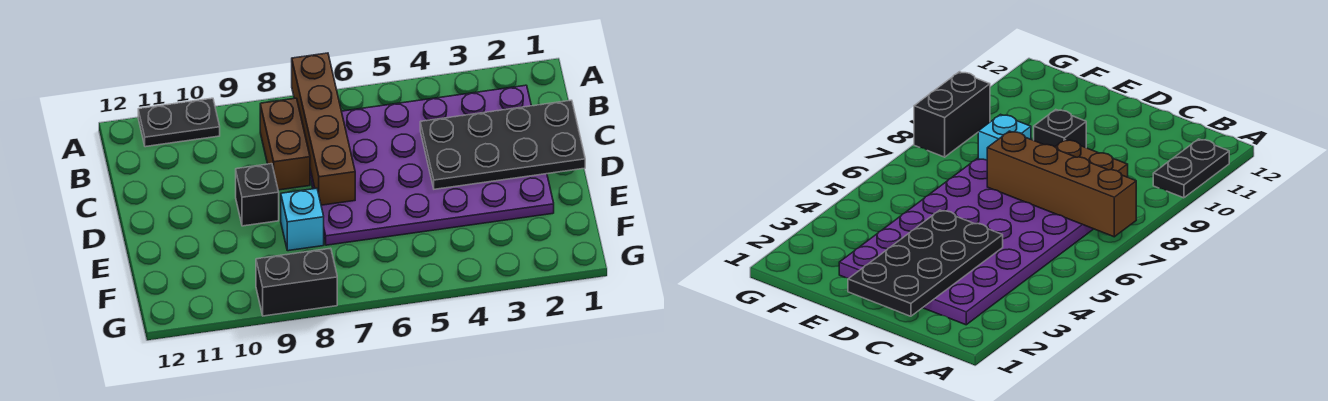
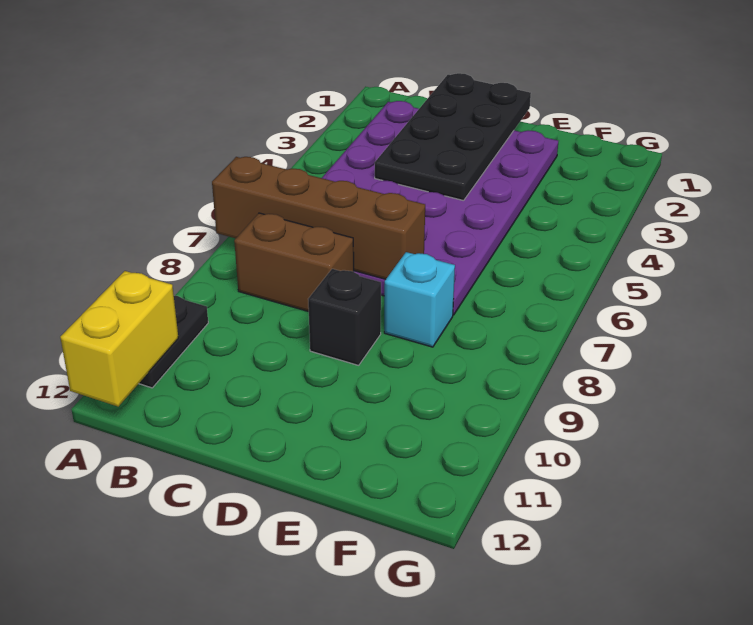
none -> yellow 1x2 brick [60,271,178,406]
black 1x2 brick [256,248,337,316] -> none

